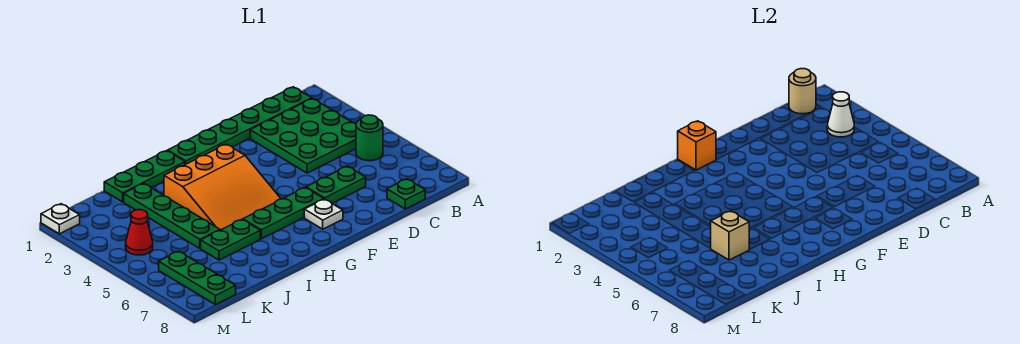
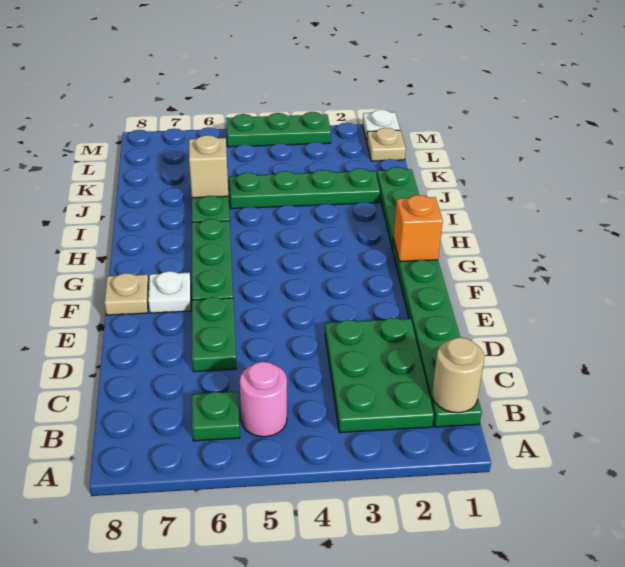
green 3x3 plate [250,99,356,173] -> green 2x3 plate [325,318,434,433]
white 1x1 cone [827,92,854,137] -> none
green 1x1 round brick [356,115,383,161] -> pink 1x1 round brick [240,362,287,437]
green 1x1 plate [387,179,425,209] -> green 1x1 plate moved to [192,392,240,441]
none -> tan 1x1 plate [104,273,149,315]
orange 3x3 slope [164,144,281,230] -> none
none -> tan 1x1 plate [367,128,406,161]
red 1x1 cone [126,210,153,255] -> none
green 1x3 plate [159,251,236,305] -> green 1x3 plate moved to [226,112,331,147]

